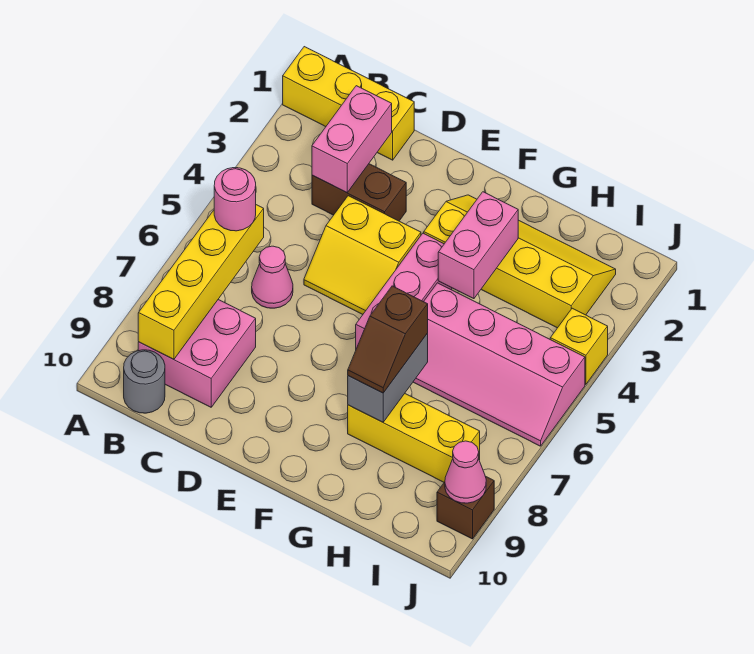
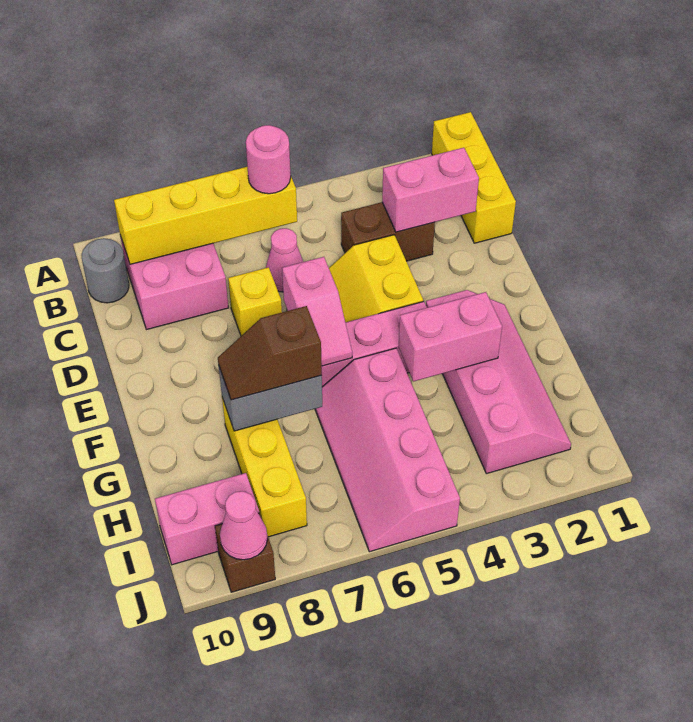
brown 1x2 brick [312,164,406,221] -> brown 1x2 brick turned to [341,202,435,261]
none -> pink 1x2 slope [282,257,352,366]
yellow 2x4 slope [424,195,616,328] -> pink 2x4 slope [426,290,571,474]
none -> pink 1x2 brick [155,473,259,565]
yellow 1x1 brick [550,308,608,384] -> yellow 1x1 brick moved to [228,267,282,336]

